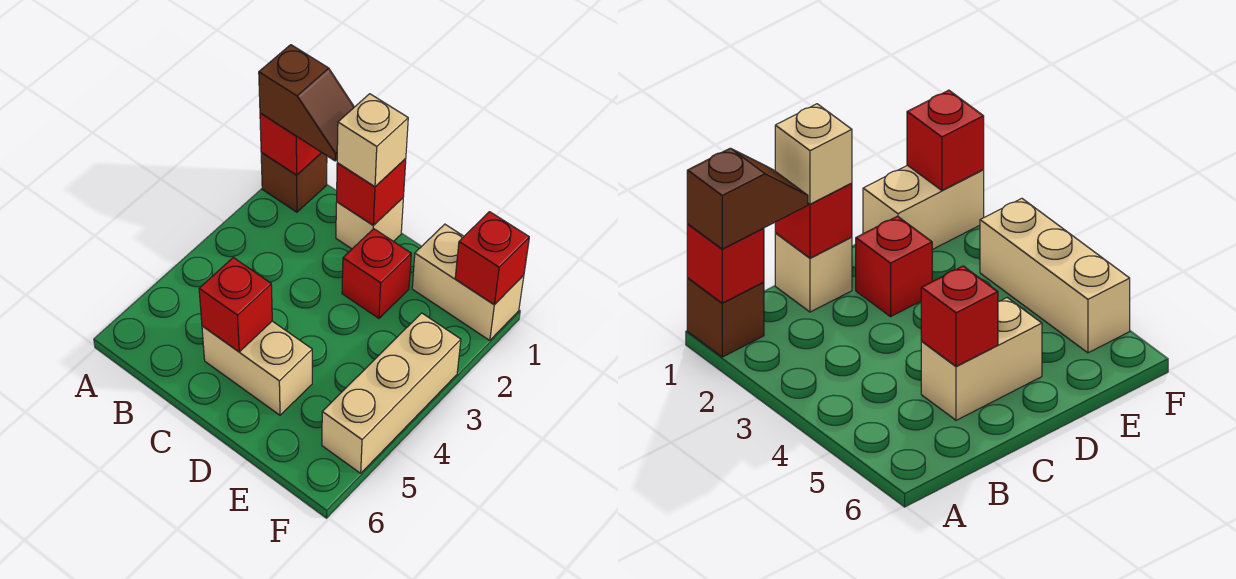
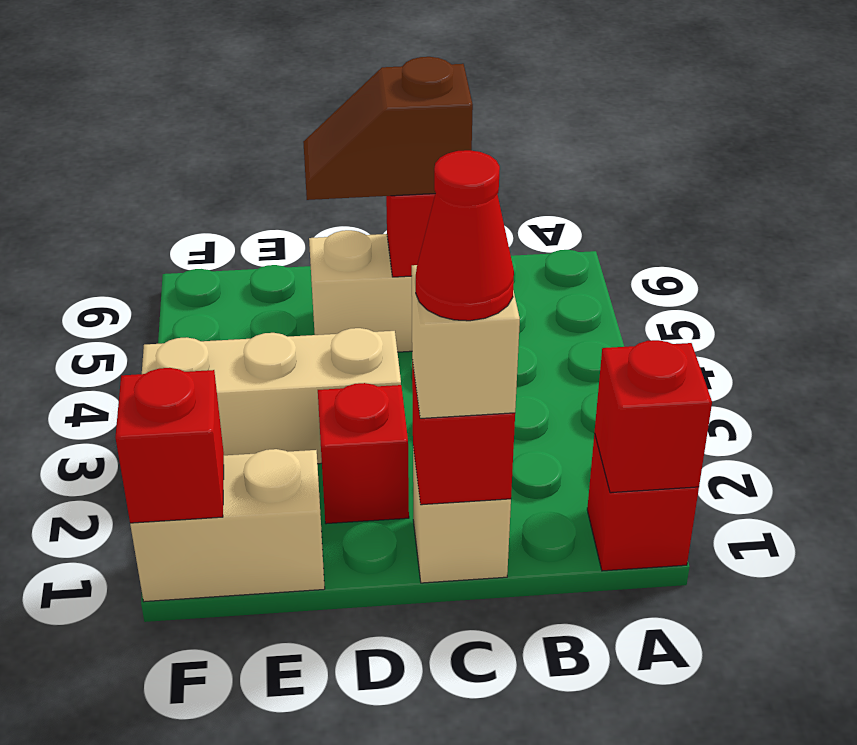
brown 1x1 brick [261,153,327,212] -> red 1x1 brick [587,433,699,571]
brown 1x2 slope [259,45,354,161] -> brown 1x2 slope moved to [303,57,473,200]
none -> red 1x1 cone [416,150,514,321]
tan 1x3 brick [322,313,461,473] -> tan 1x3 brick turned to [142,328,401,464]

